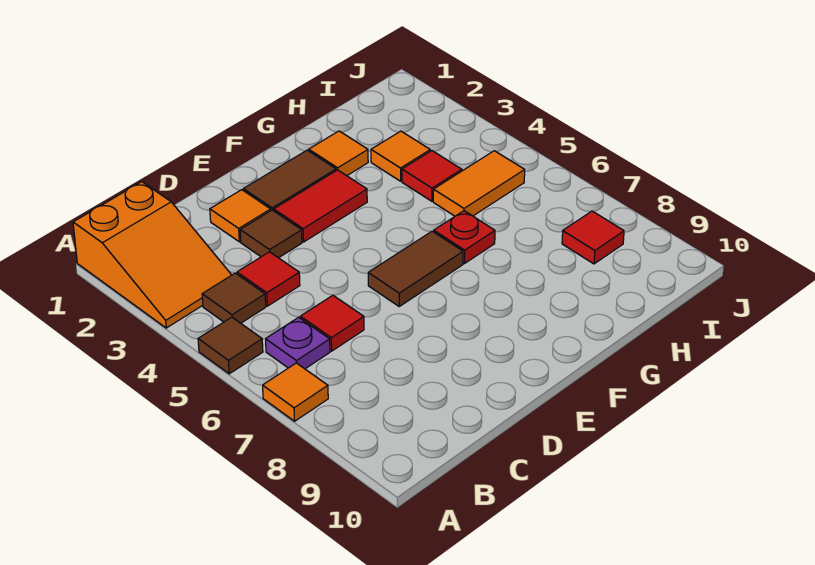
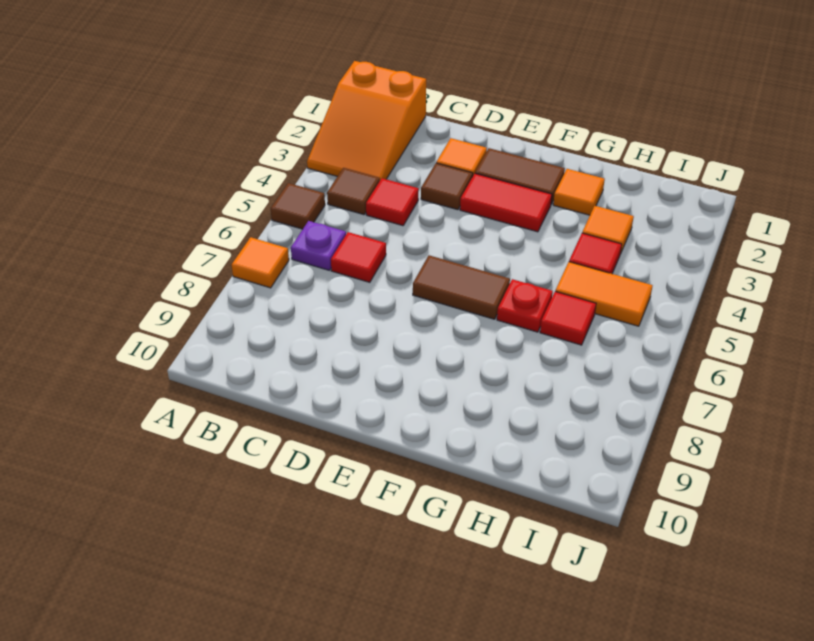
red 1x1 tile [562,211,624,264] -> red 1x1 tile moved to [540,292,596,345]

